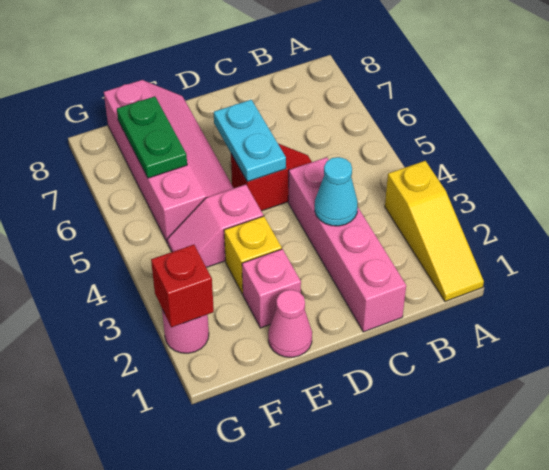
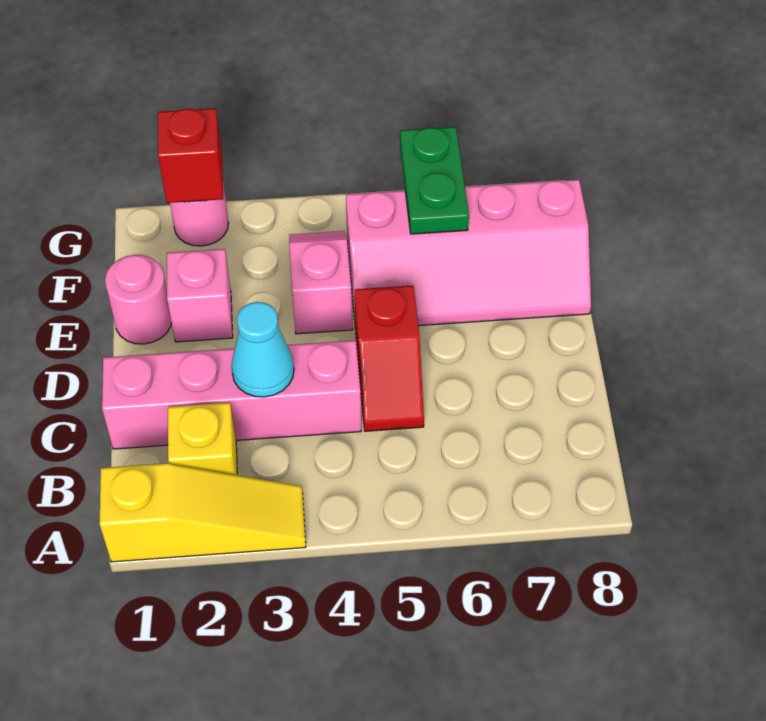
yellow 1x3 slope [385,161,484,301] -> yellow 1x3 slope turned to [100,463,306,562]
cyan 1x2 plate [214,100,286,182] -> none
pink 1x1 cone [268,290,312,357] -> pink 1x1 round brick [105,255,172,344]
yellow 1x1 brick [224,216,282,294] -> yellow 1x1 brick moved to [168,403,237,475]
green 1x2 plate [117,96,187,178] -> green 1x2 plate turned to [400,127,469,234]

